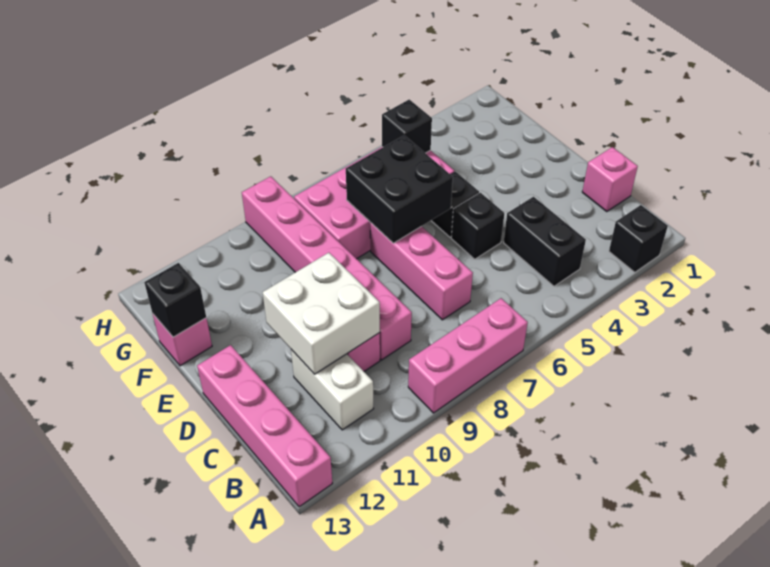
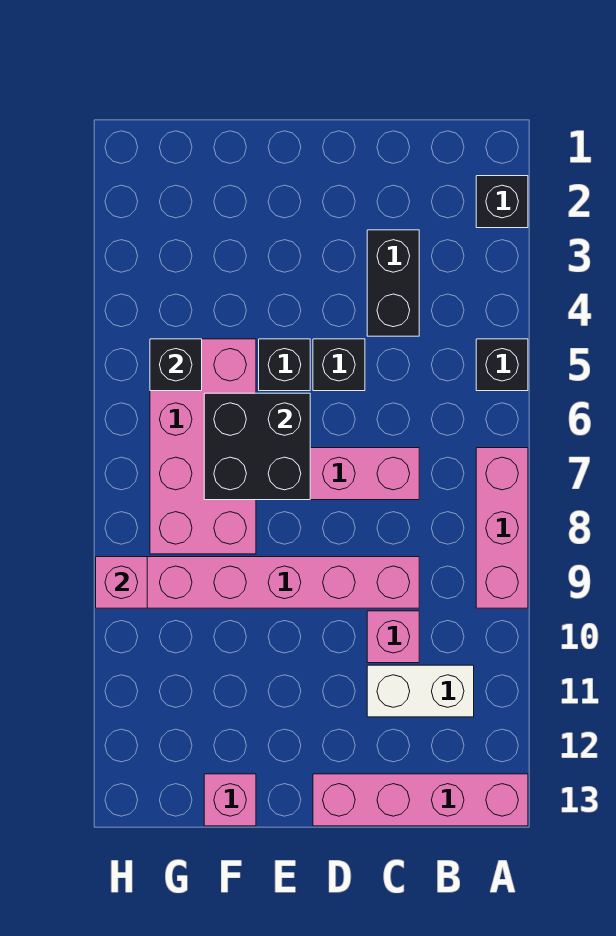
black 1x2 brick [504,197,586,286] -> black 1x2 brick turned to [367,230,419,336]
pink 1x1 brick [582,147,638,212] -> pink 1x1 brick moved to [96,557,147,608]
white 2x2 brick [263,253,380,374] -> none
black 1x1 brick [144,263,206,337] -> black 1x1 brick moved to [476,339,528,391]

